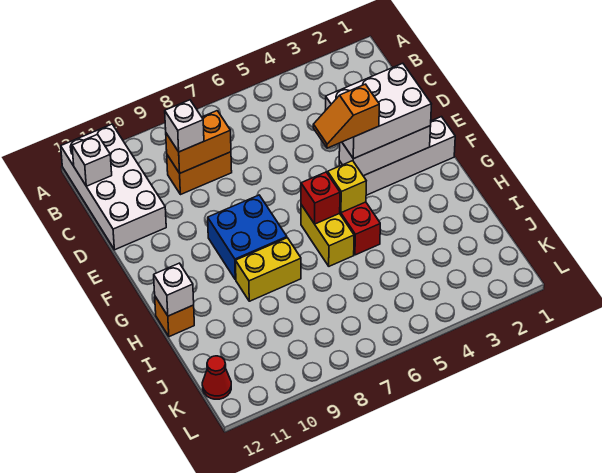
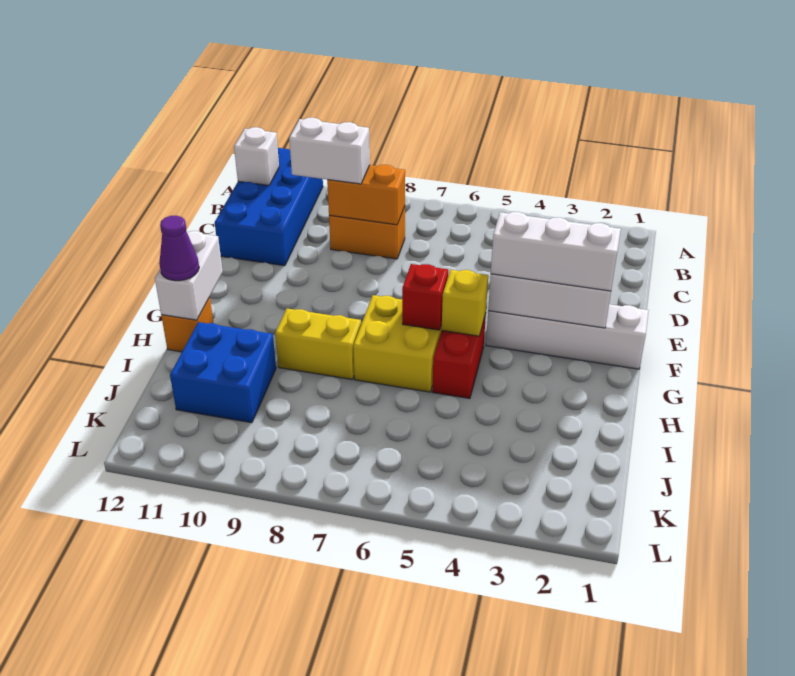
white 2x4 brick [61,124,166,250] -> blue 2x4 brick [215,148,323,266]
white 1x1 brick [165,100,204,152] -> white 1x2 brick [289,118,370,184]
white 2x3 brick [325,63,431,159] -> white 1x3 brick [491,212,621,291]
orange 1x2 slope [313,84,379,148] -> none
blue 2x2 brick [208,195,287,280] -> blue 2x2 brick moved to [170,322,276,423]
yellow 1x2 brick [301,205,354,266] -> yellow 2x2 brick [353,295,442,392]
white 1x1 brick [154,263,194,316] -> white 1x2 brick [155,231,223,320]
none -> purple 1x1 cone [159,216,199,281]
red 1x1 cone [202,356,231,399] -> none

